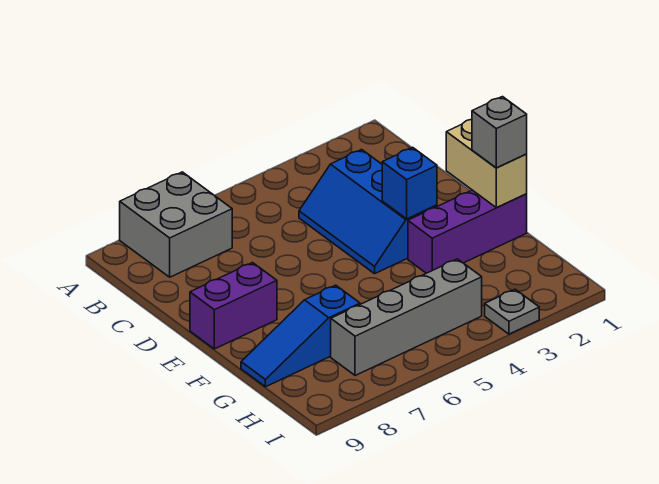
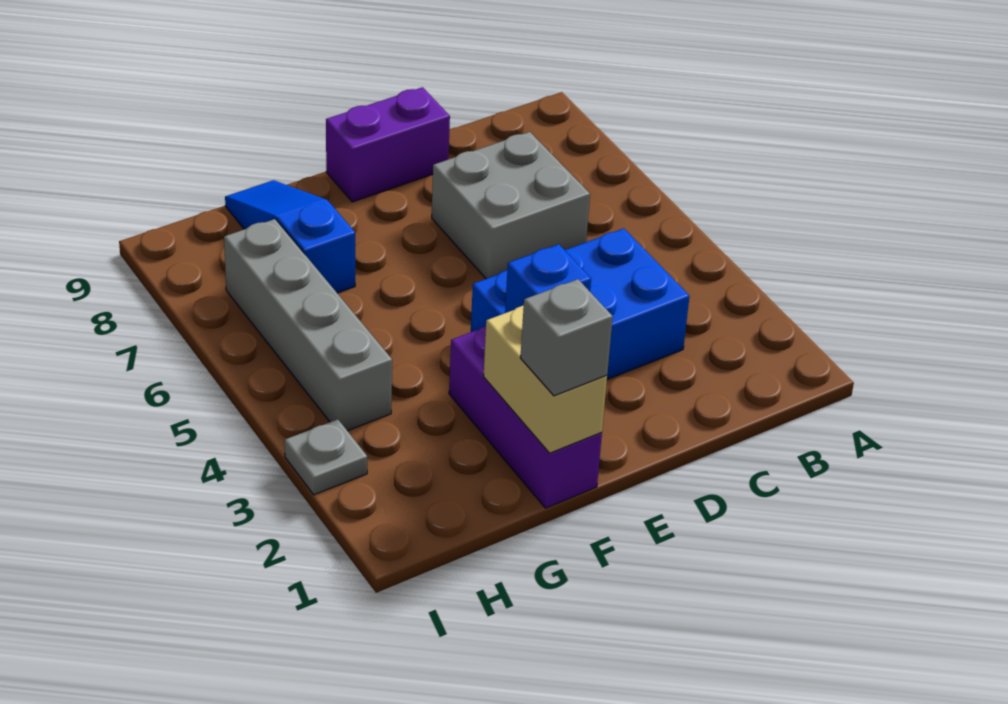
grey 2x2 brick [120,172,232,277] -> grey 2x2 brick moved to [432,132,590,279]
blue 2x3 slope [299,150,437,274] -> blue 2x3 brick [471,229,690,379]
tan 1x2 brick [446,119,527,208] -> tan 1x2 brick turned to [484,306,607,453]
purple 1x2 brick [190,263,277,349] -> purple 1x2 brick turned to [326,87,450,202]

